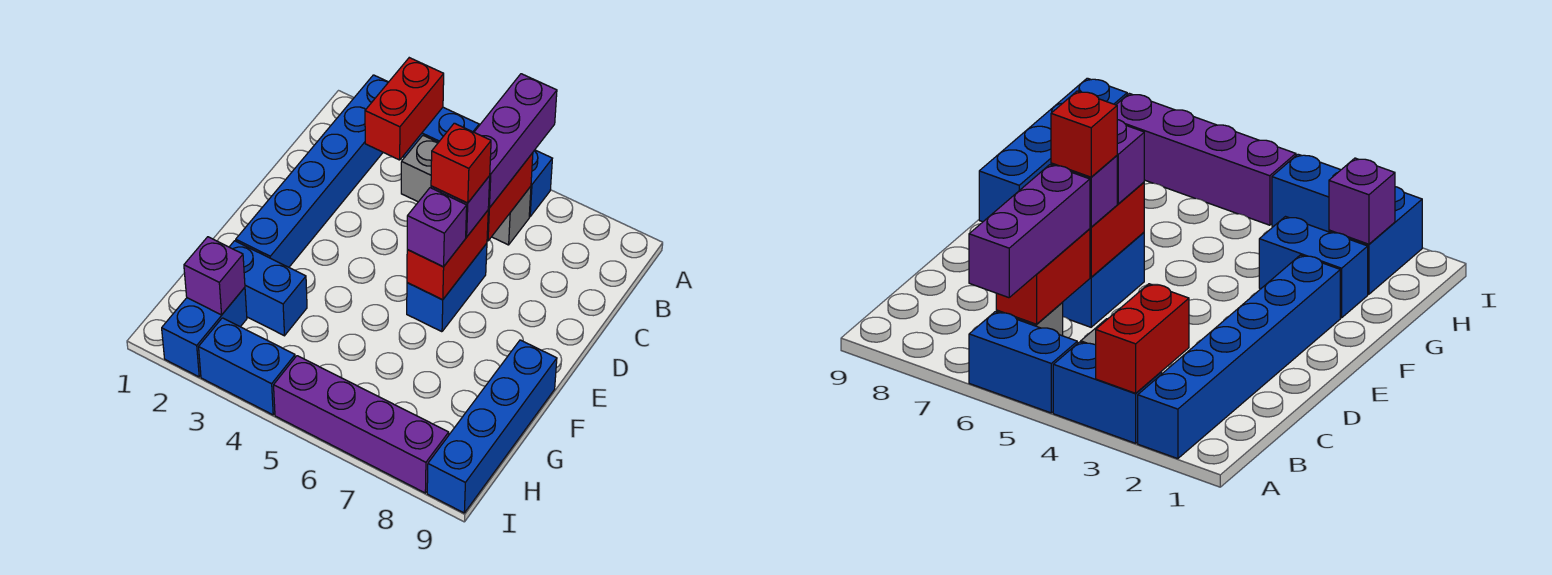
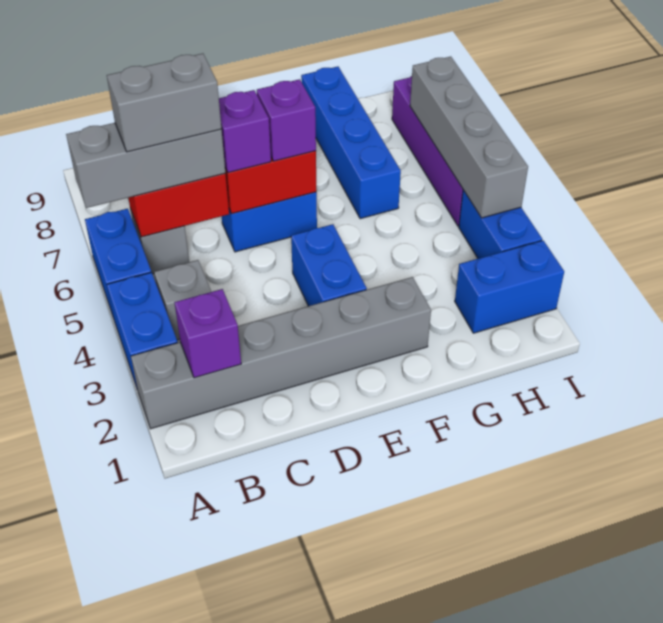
blue 1x6 brick [236,75,388,267] -> grey 1x6 brick [131,277,431,429]
red 1x2 brick [365,58,444,160] -> none
purple 1x3 brick [474,74,557,208] -> grey 1x3 brick [66,123,225,208]
none -> grey 1x2 brick [107,54,221,152]
red 1x1 brick [431,123,491,203] -> none
blue 1x4 brick [427,340,557,513] -> blue 1x4 brick turned to [301,67,401,219]
blue 1x2 brick [230,241,307,336] -> blue 1x2 brick moved to [291,224,367,306]
purple 1x1 brick [184,237,245,315] -> purple 1x1 brick moved to [174,289,241,378]
none -> grey 1x4 brick [410,57,528,218]

